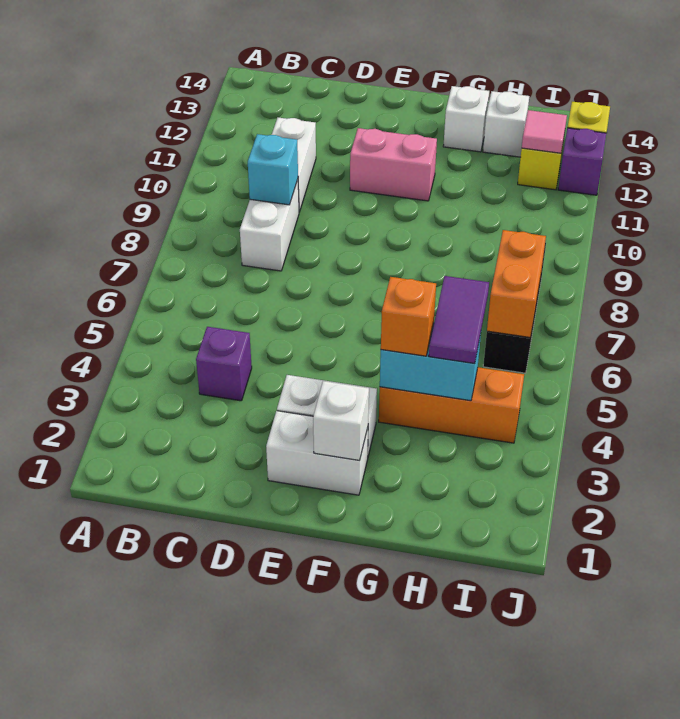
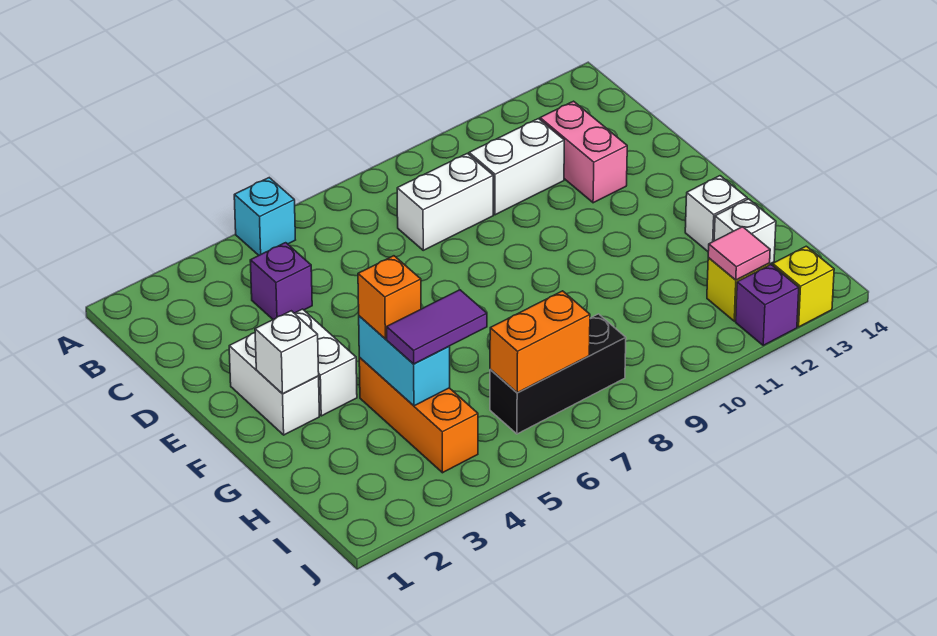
cyan 1x1 brick [248,134,298,205] -> cyan 1x1 brick moved to [234,178,295,255]
pink 1x2 brick [350,128,437,201] -> pink 1x2 brick moved to [540,101,627,203]

